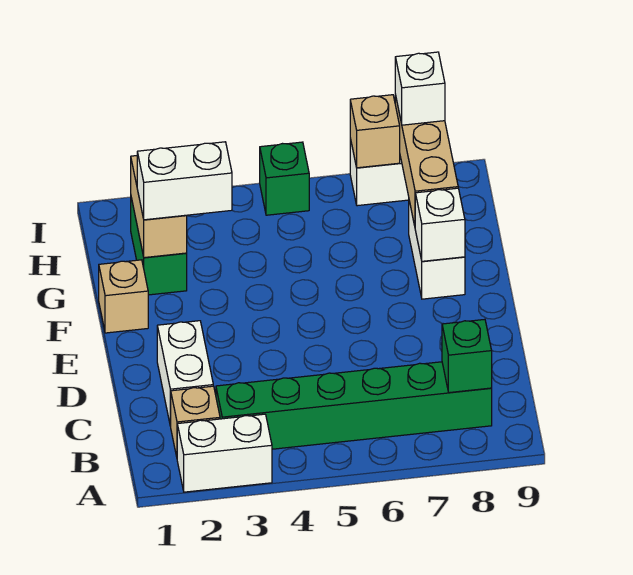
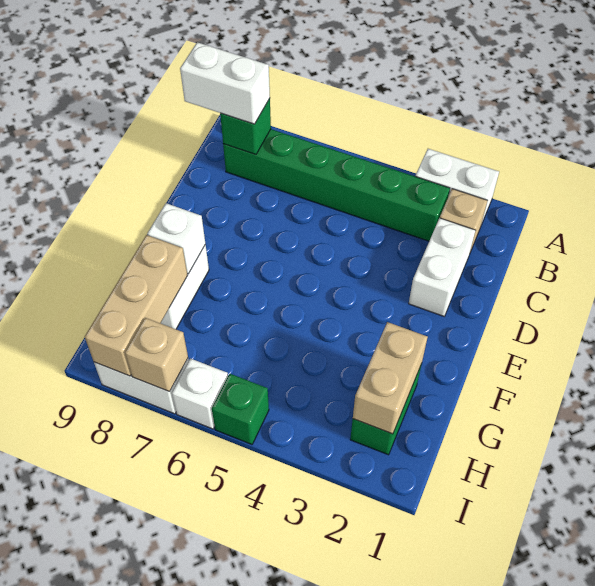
tan 1x1 brick [99,260,148,333] -> none
white 1x2 brick [137,142,232,220] -> white 1x2 brick moved to [180,42,270,124]
white 1x1 brick [395,52,445,125] -> white 1x1 brick moved to [172,358,228,429]

